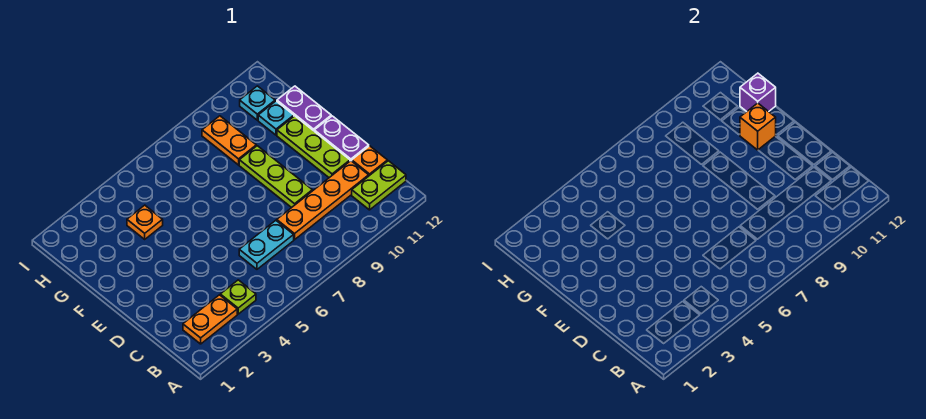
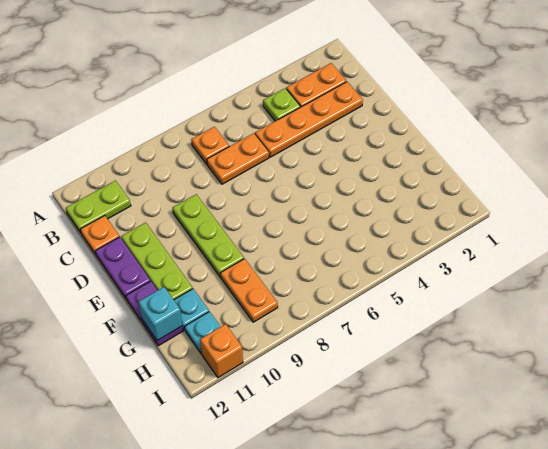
cyan 1x2 plate [239,220,294,269] -> orange 1x2 plate [207,133,269,184]
orange 1x4 plate [277,161,369,240] -> orange 1x4 plate moved to [255,82,363,157]
orange 1x1 brick [740,103,776,150] -> orange 1x1 brick moved to [200,324,243,378]
orange 1x1 plate [127,205,163,239] -> orange 1x1 plate moved to [191,127,229,164]
purple 1x1 brick [740,73,776,112] -> cyan 1x1 brick [139,287,182,341]

